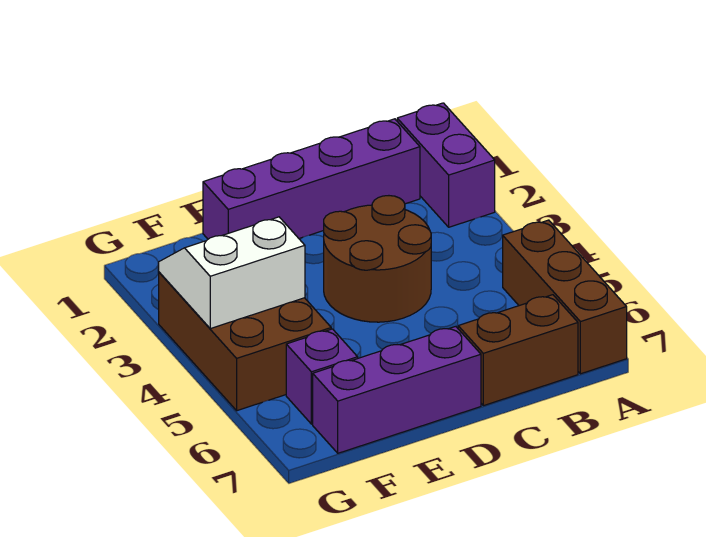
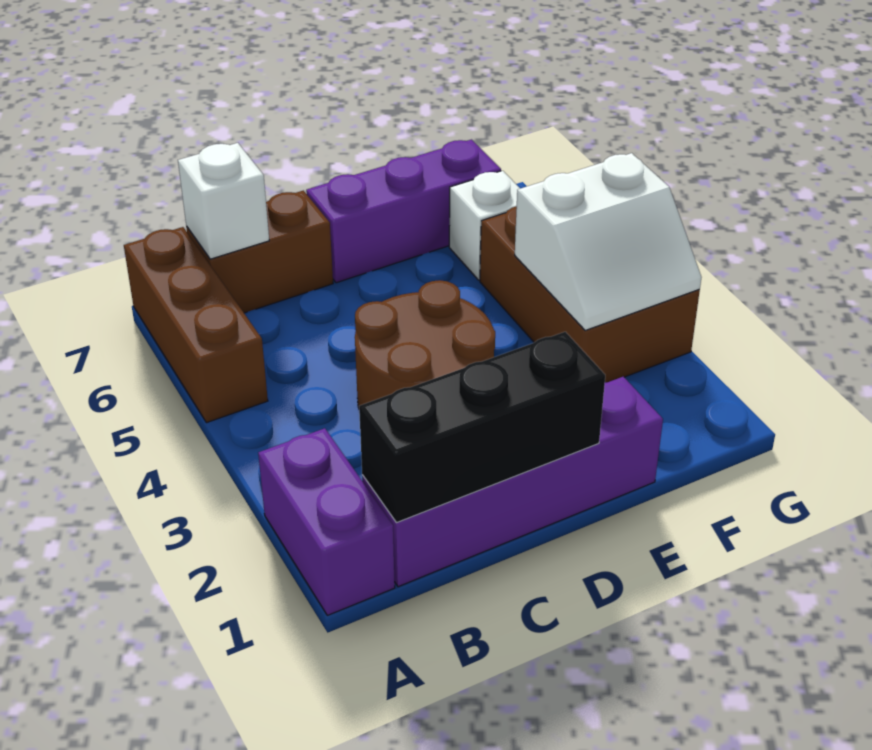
none -> black 1x3 brick [359,332,605,523]
none -> white 1x1 brick [178,143,269,259]
purple 1x1 brick [286,329,358,424] -> white 1x1 brick [449,171,520,280]

